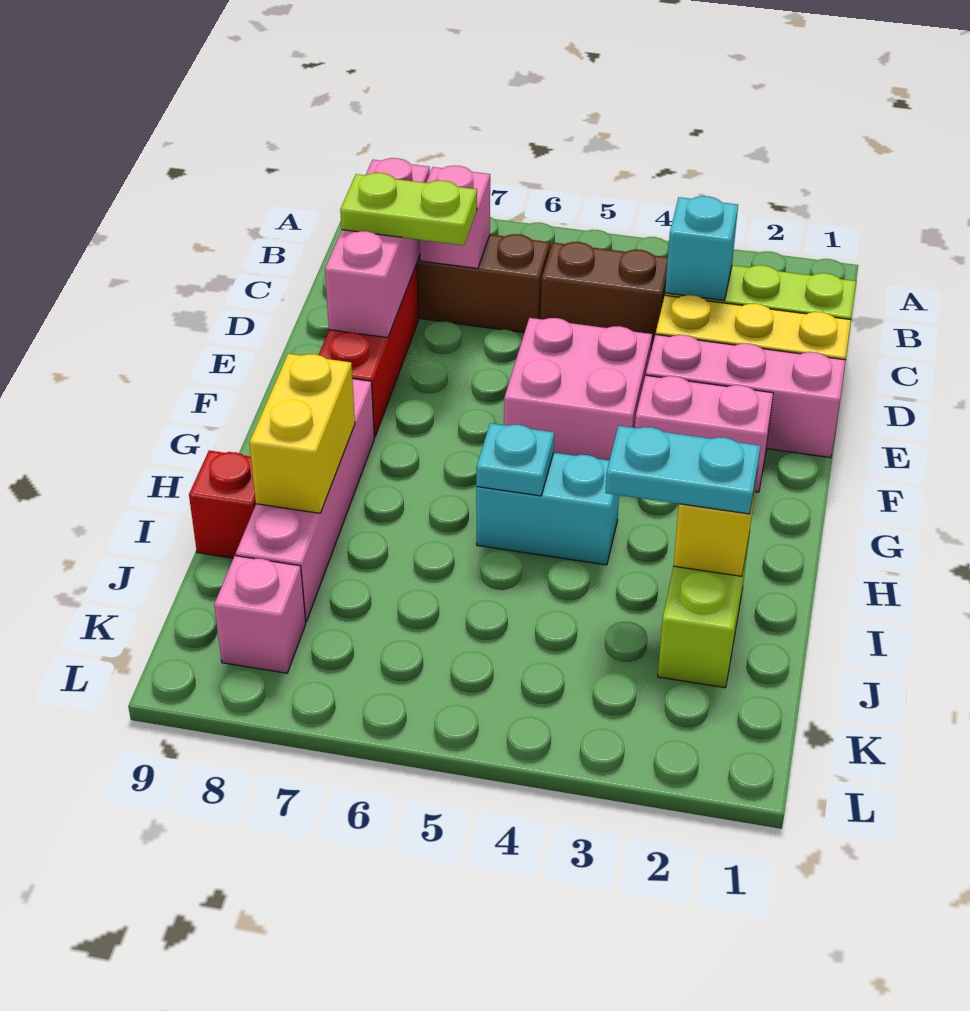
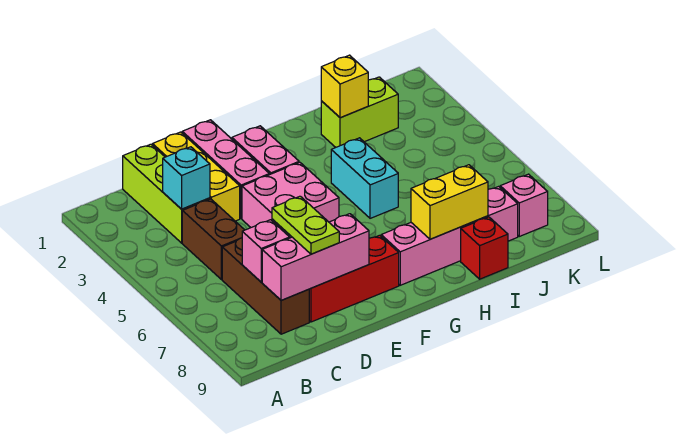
cyan 1x1 plate [476,423,554,496] -> none
cyan 1x2 plate [605,426,760,514] -> none

